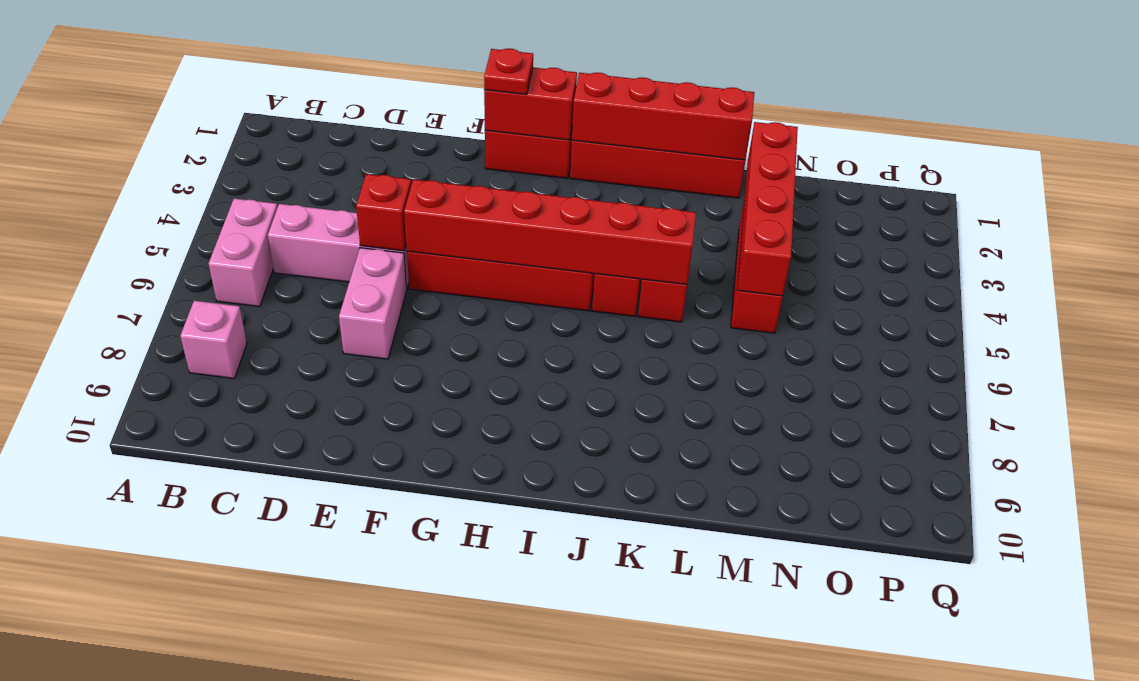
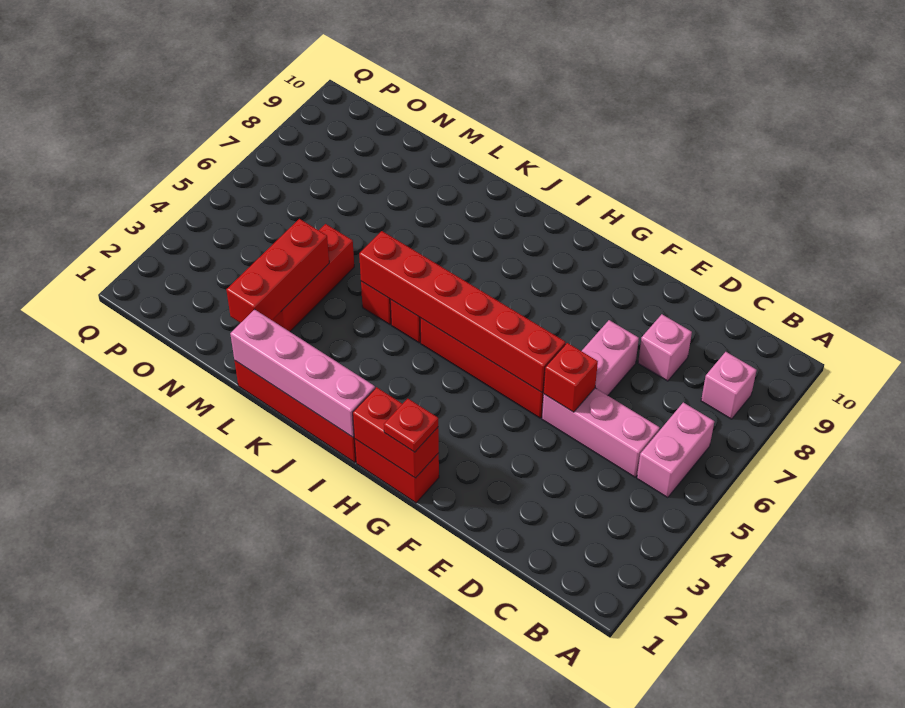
none -> pink 1x1 brick [638,314,692,381]
red 1x4 brick [572,72,754,160] -> pink 1x4 brick [230,309,375,437]
red 1x4 brick [737,122,798,296] -> red 1x3 brick [226,219,329,323]

